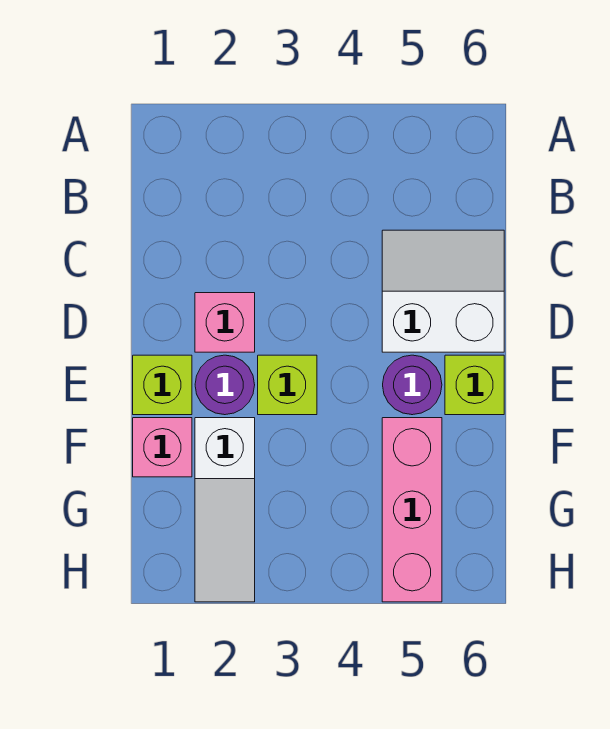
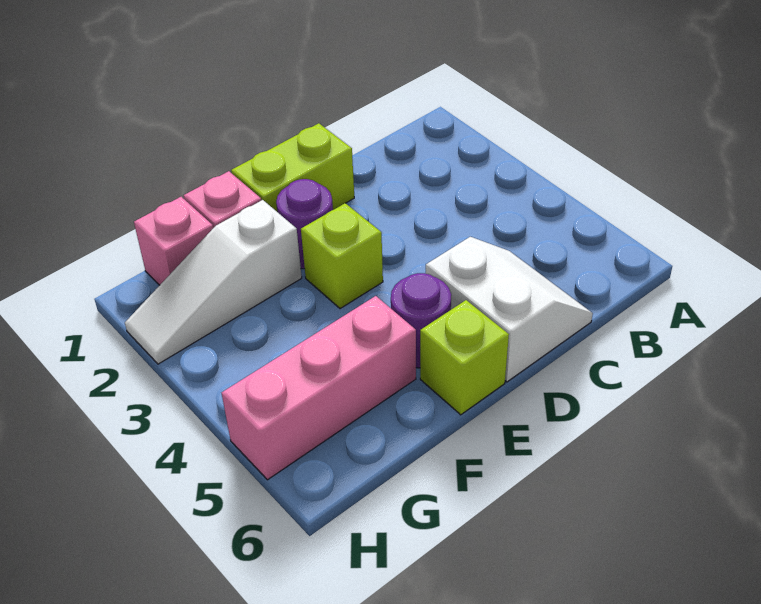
pink 1x1 brick [195,293,255,352] -> pink 1x1 brick moved to [134,197,213,285]
lime 1x1 brick [133,355,192,415] -> lime 1x2 brick [231,123,354,211]

